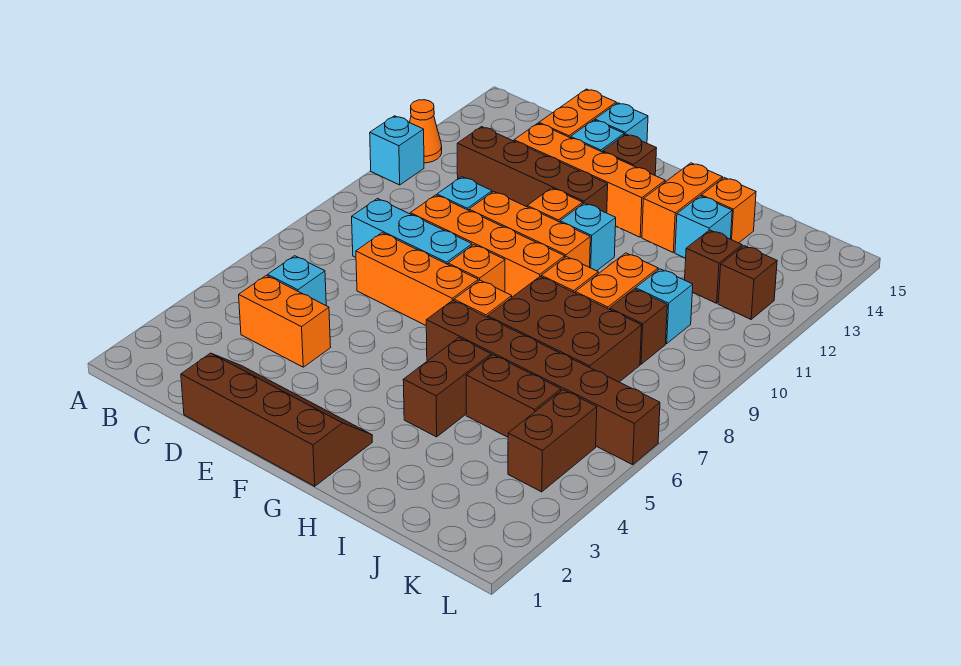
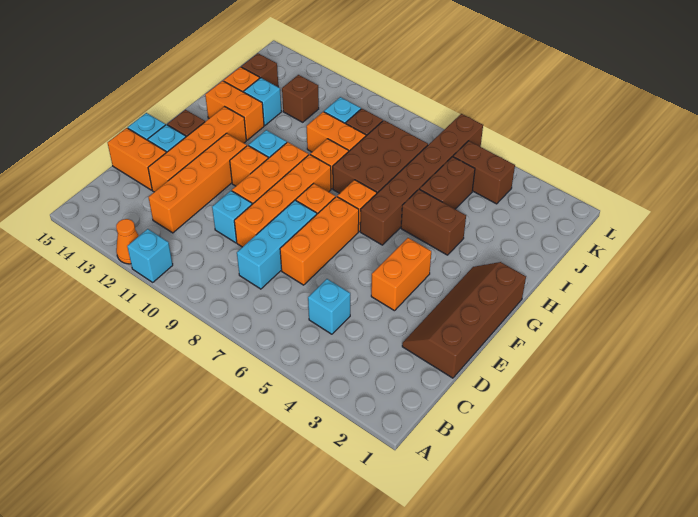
orange 1x2 brick [239,275,331,367] -> orange 1x2 brick moved to [371,238,431,311]
brown 1x4 brick [457,127,608,213] -> orange 1x4 brick [148,133,247,233]
brown 1x1 brick [718,246,777,319] -> brown 1x1 brick moved to [241,53,278,87]

